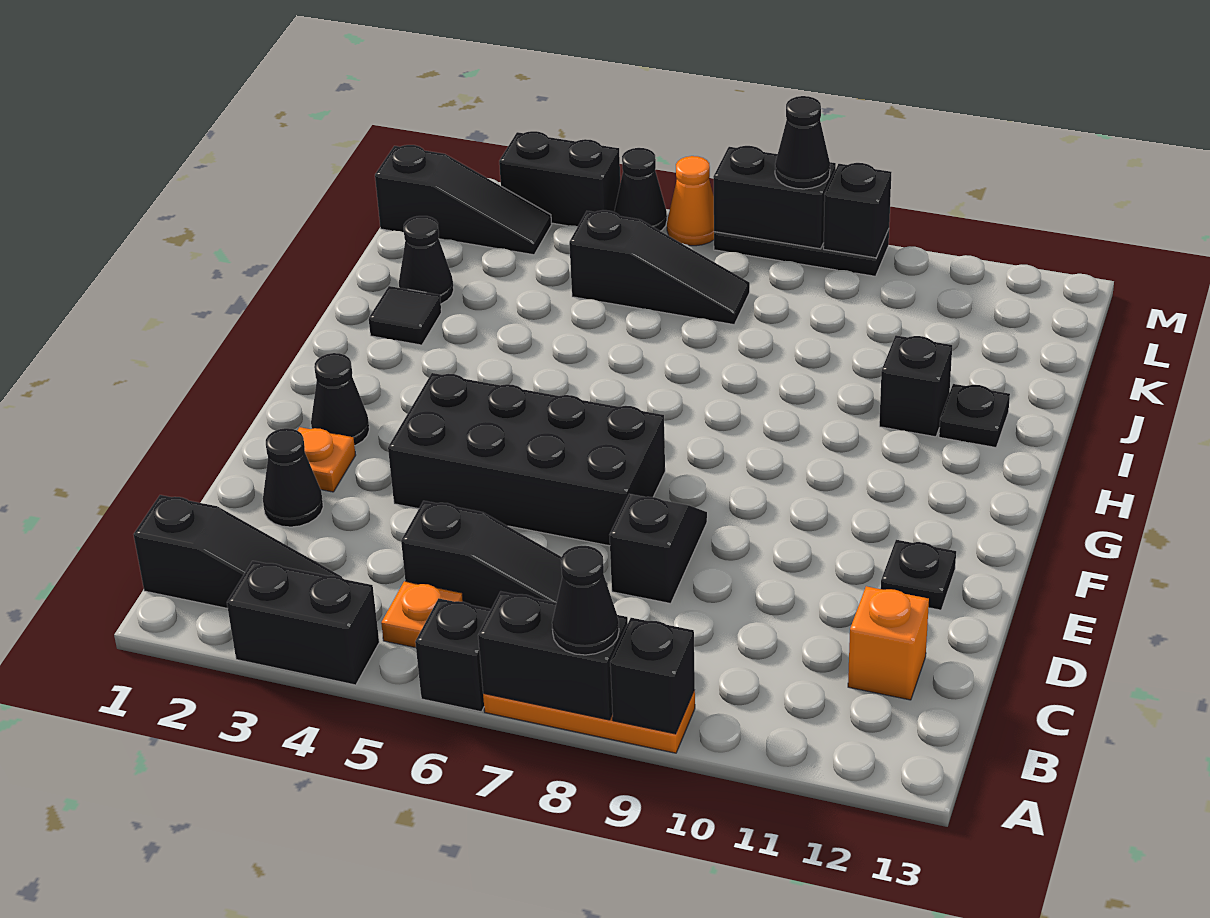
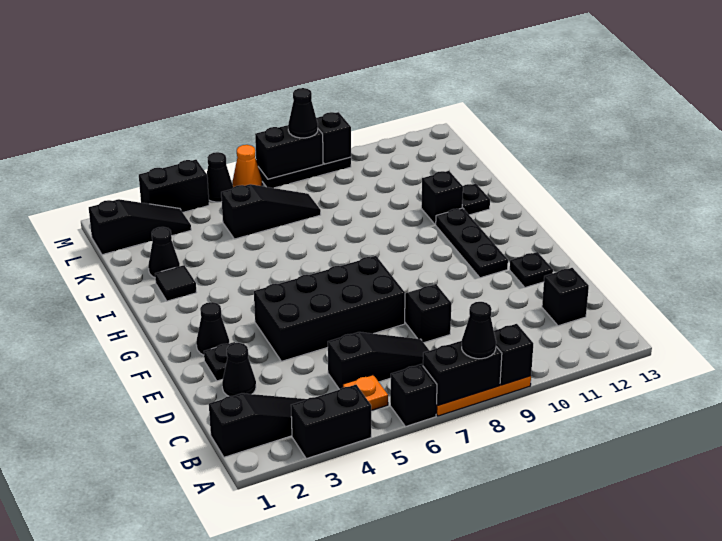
orange 1x1 brick [848,586,929,700] -> black 1x1 brick [542,268,589,326]
orange 1x1 plate [297,427,356,492] -> black 1x1 plate [204,342,235,381]
none -> black 1x3 plate [436,208,508,278]

